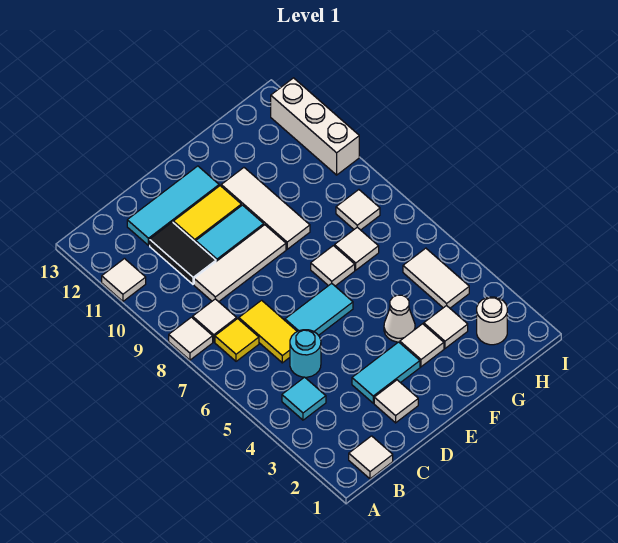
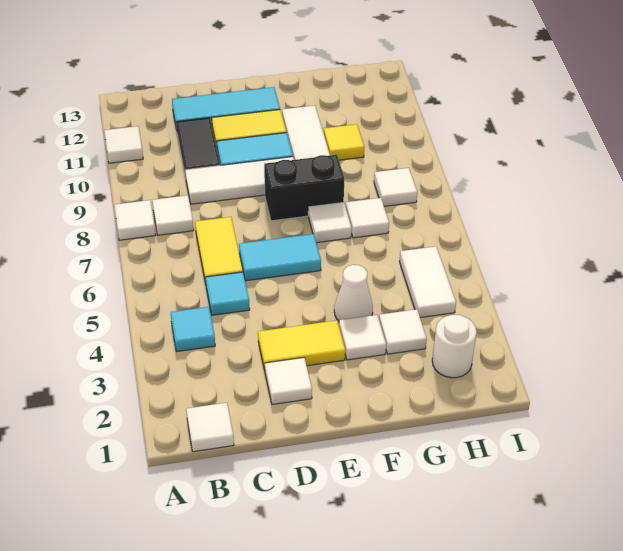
yellow 1x1 tile [215,319,259,361] -> yellow 1x1 tile moved to [324,124,364,160]
cyan 1x1 round brick [290,330,321,377] -> cyan 1x1 tile [206,272,250,315]
cyan 1x2 tile [352,342,420,403] -> yellow 1x2 tile [258,320,345,370]
none -> black 1x2 brick [264,155,344,221]
white 1x3 brick [271,78,359,175] -> none

